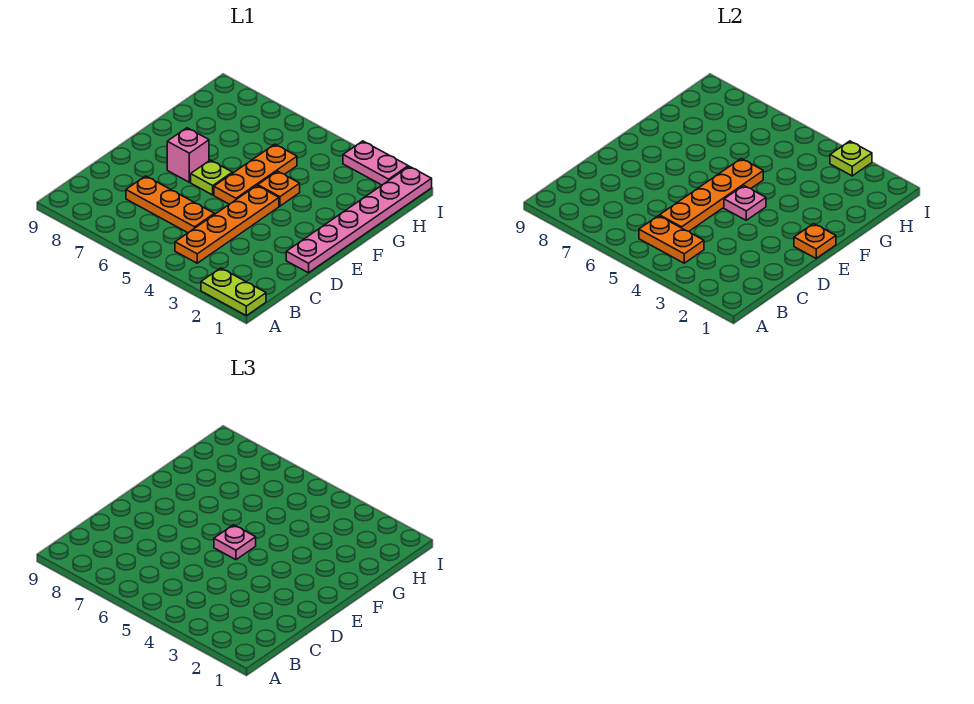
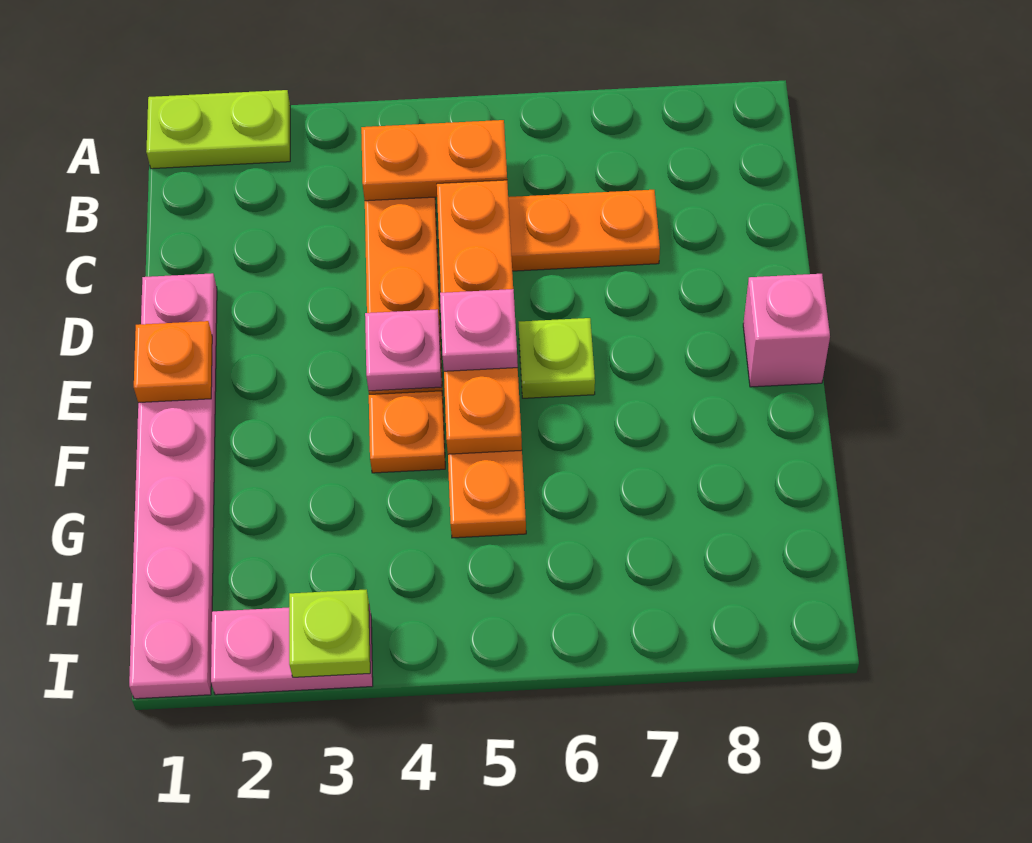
pink 1x1 brick [167,128,209,182] -> pink 1x1 brick moved to [743,274,830,387]

